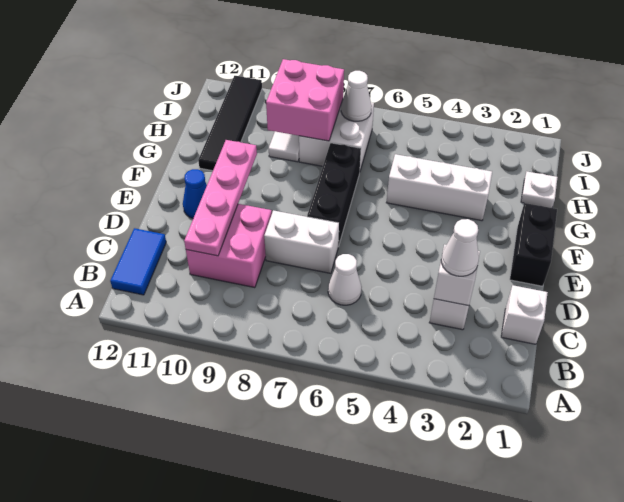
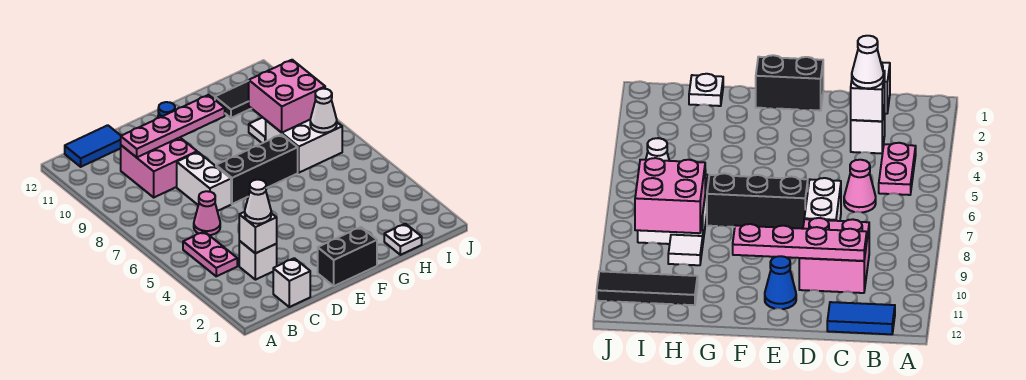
none -> pink 1x2 plate [183,232,237,276]
white 1x1 cone [328,254,362,305] -> pink 1x1 cone [194,191,220,235]
white 1x3 brick [386,154,492,221] -> none
black 1x4 tile [198,76,262,171] -> black 1x3 tile [215,81,252,118]

